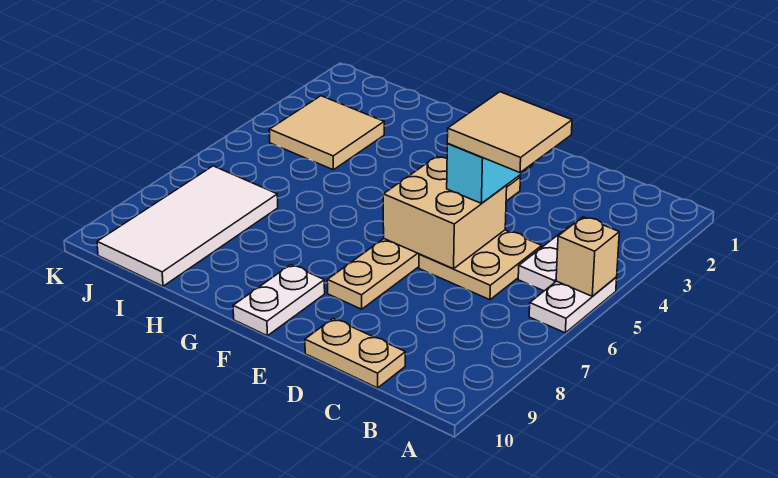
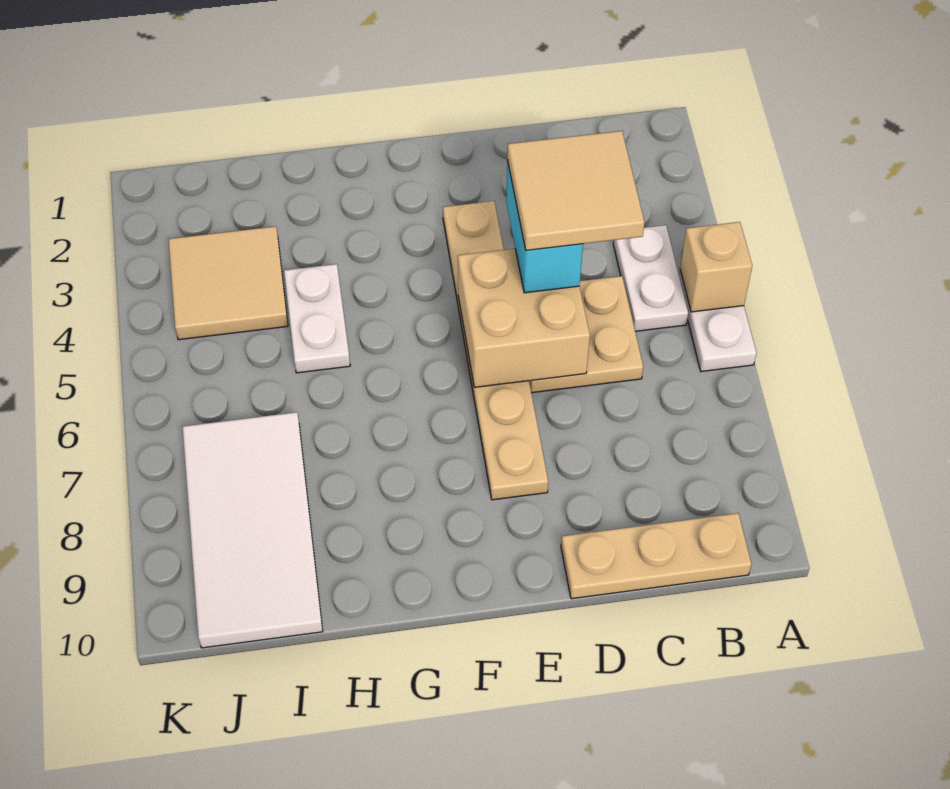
tan 1x2 plate [305,318,405,388] -> tan 1x3 plate [561,513,751,599]
white 1x2 plate [233,265,325,336] -> white 1x2 plate moved to [284,264,350,373]

